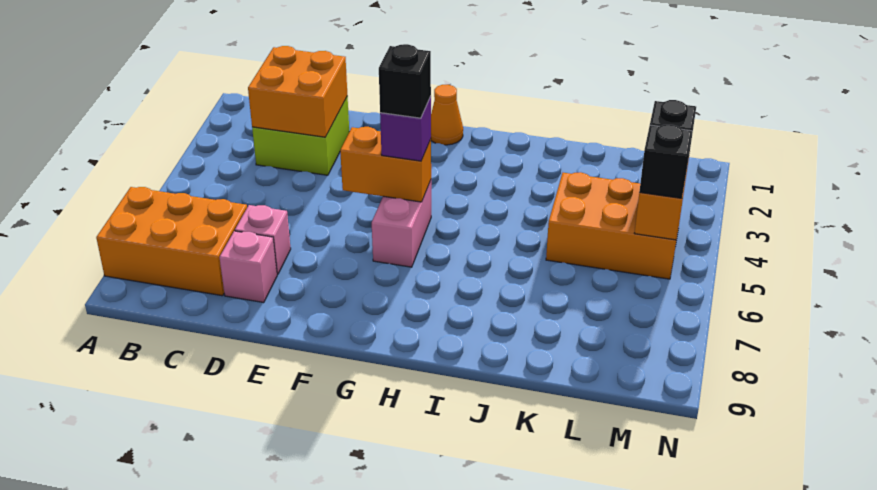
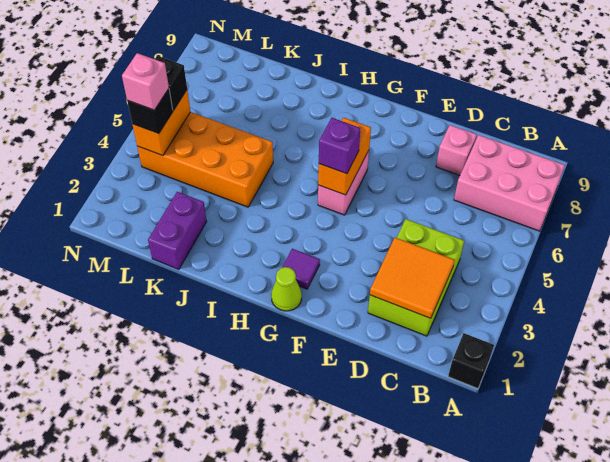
orange 2x3 brick [96,187,247,296] -> pink 2x3 brick [454,135,565,231]
lime 2x2 brick [252,96,349,175] -> lime 2x3 brick [368,219,464,336]
orange 2x2 brick [248,46,347,137] -> orange 2x2 tile [370,238,455,318]
pink 1x1 brick [235,205,291,275] -> pink 1x1 brick moved to [122,53,169,110]
orange 1x2 brick [340,127,431,202] -> orange 1x2 brick turned to [318,118,371,195]
orange 1x1 cone [431,85,463,145] -> lime 1x1 cone [271,267,302,311]
none -> purple 1x1 tile [282,249,320,289]
black 1x1 brick [379,44,431,118] -> black 1x1 brick moved to [448,333,494,389]
none -> purple 1x2 brick [148,192,207,269]
orange 2x3 brick [546,172,683,279] -> orange 2x4 brick [137,112,273,207]

